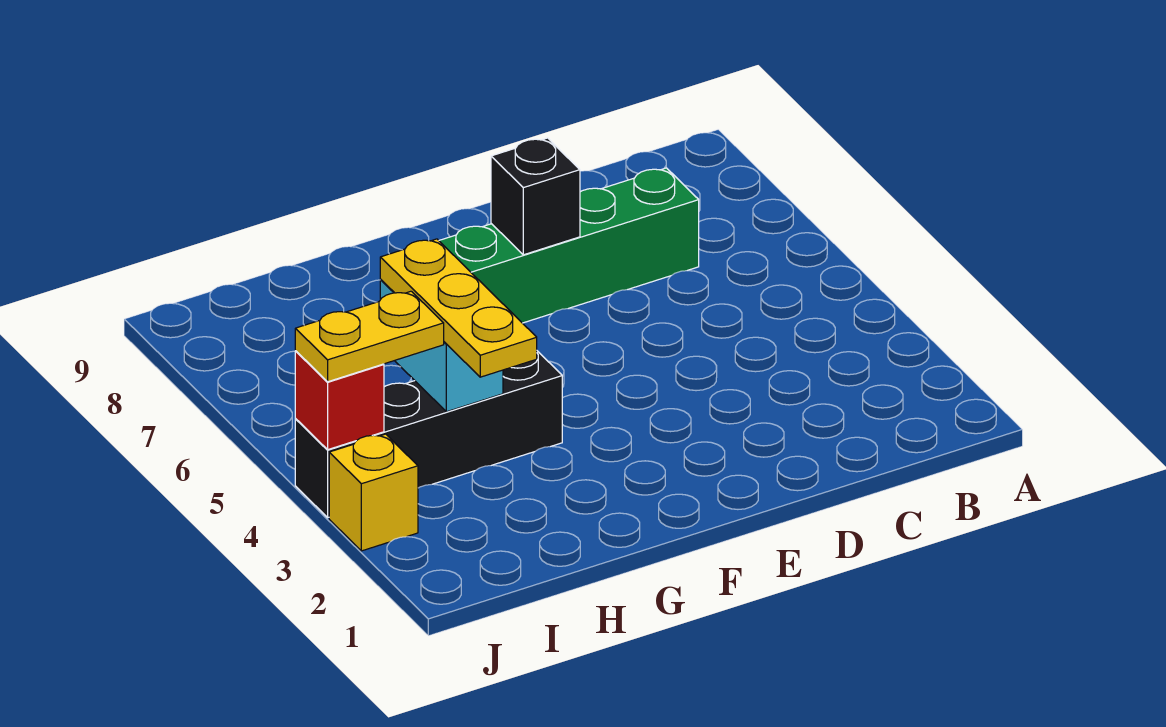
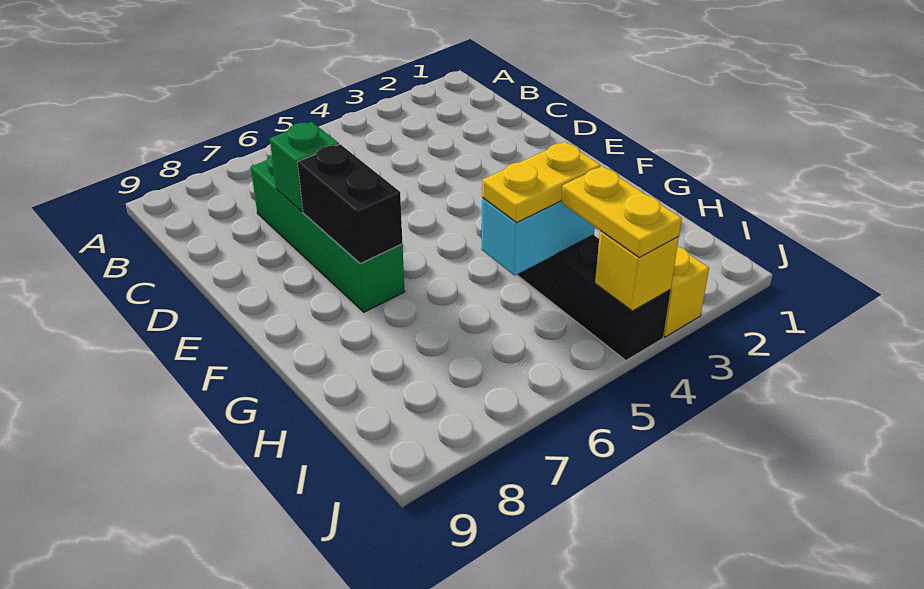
none -> green 1x1 brick [270,122,339,211]
black 1x1 brick [491,138,580,255] -> black 1x2 brick [297,144,402,263]
yellow 1x3 plate [380,239,537,377] -> yellow 1x2 plate [482,142,601,223]
red 1x1 brick [295,351,384,450] -> yellow 1x1 brick [595,231,679,311]

